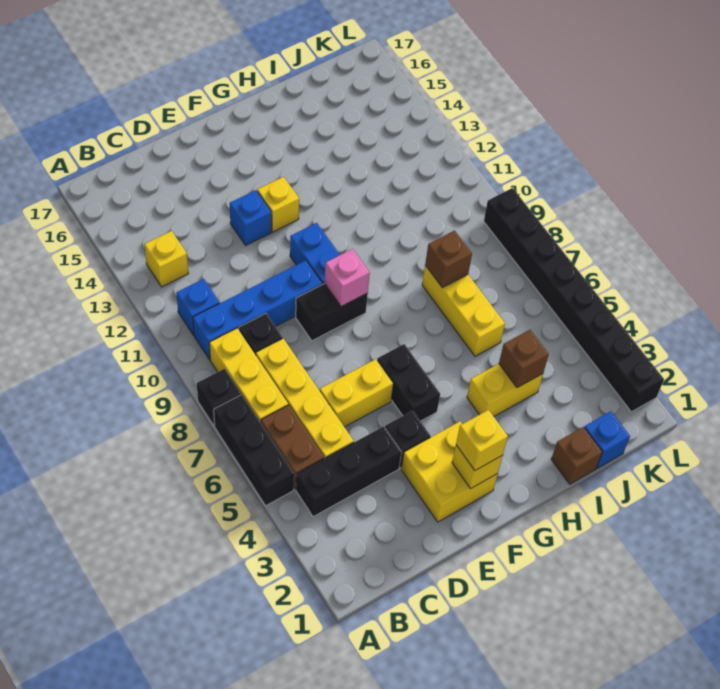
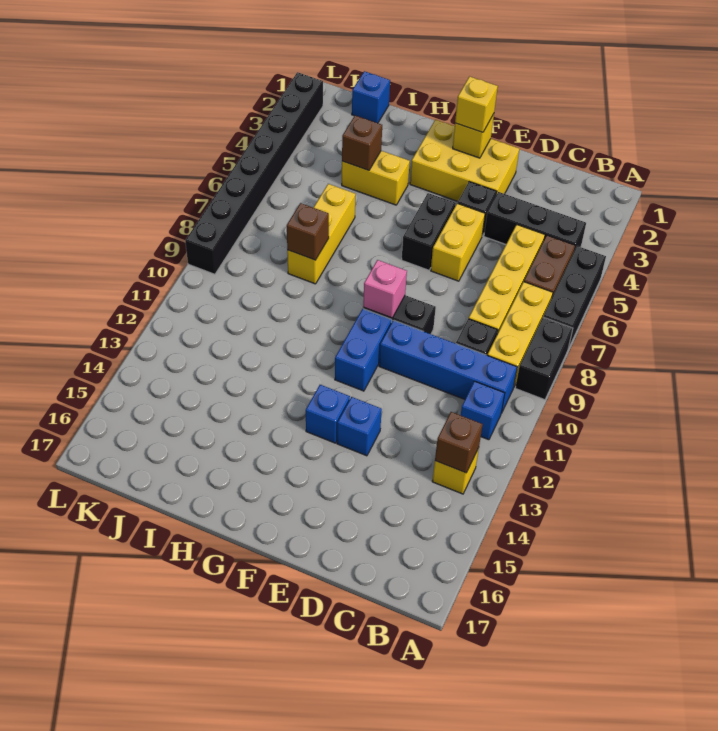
black 1x1 brick [197,369,241,426] -> black 1x2 brick [515,317,573,400]
yellow 1x2 brick [320,359,393,427] -> yellow 1x2 brick turned to [431,203,485,281]
yellow 2x2 brick [401,422,498,522] -> yellow 2x3 brick [410,120,519,201]
yellow 1x1 brick [257,177,299,232] -> blue 1x1 brick [306,385,350,443]
brown 1x1 brick [551,427,602,484] -> brown 1x1 brick moved to [435,412,483,473]

